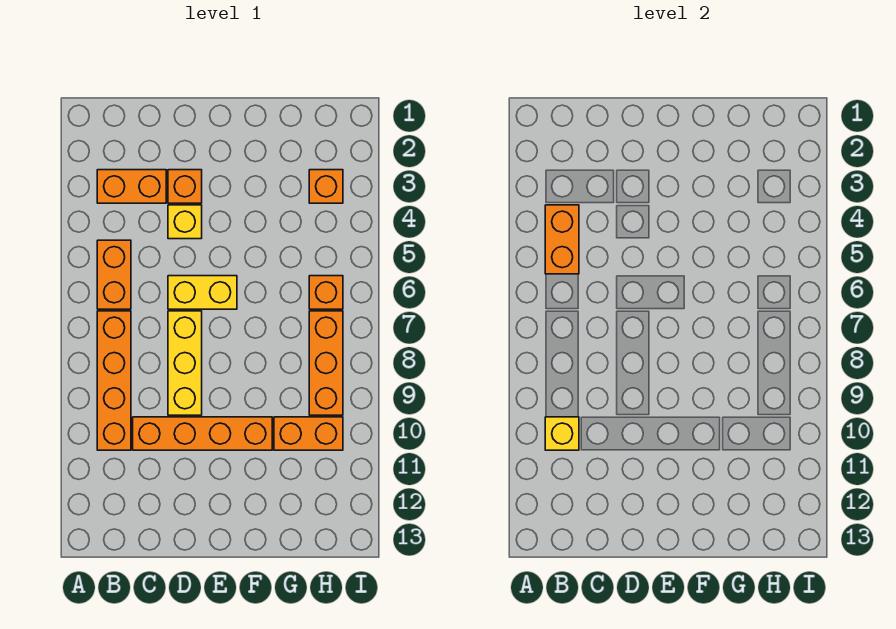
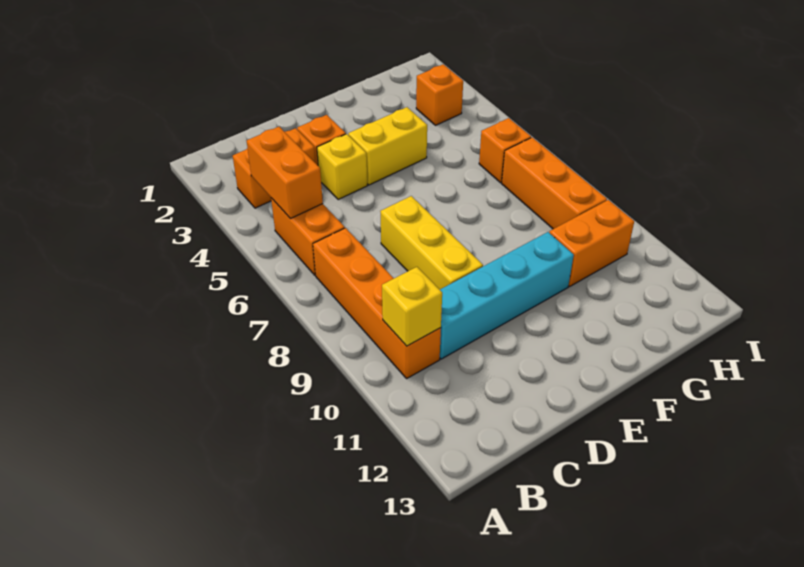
orange 1x4 brick [133,417,272,450] -> cyan 1x4 brick [440,232,574,359]
yellow 1x2 brick [168,276,237,309] -> yellow 1x2 brick moved to [348,107,427,185]

